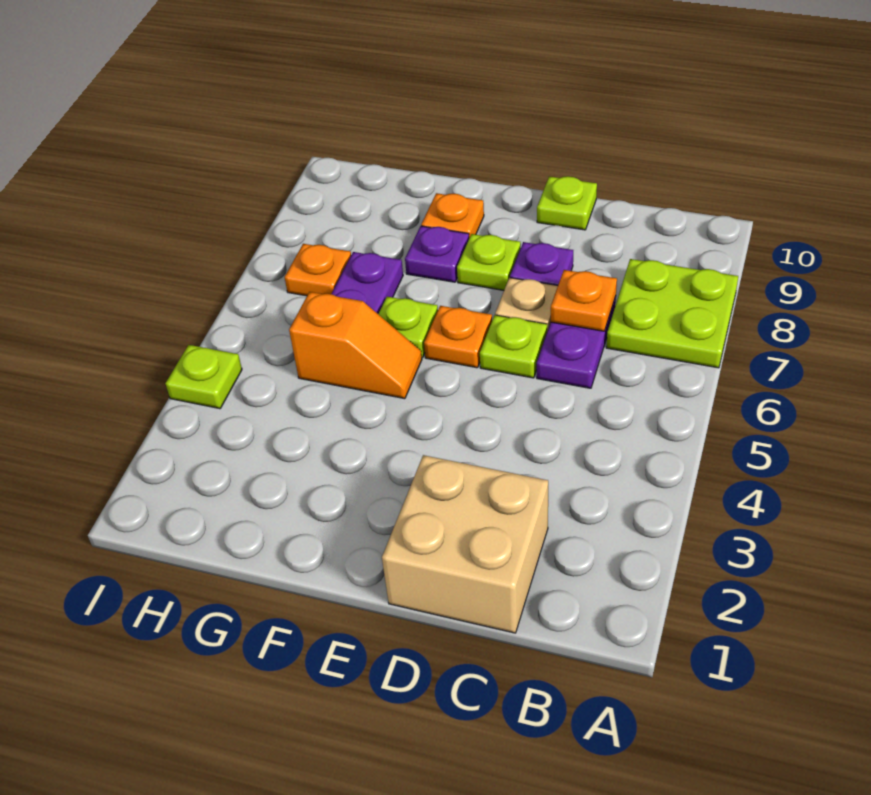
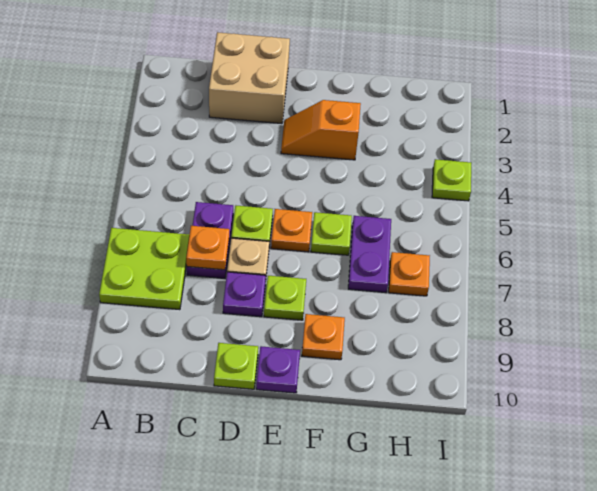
orange 1x2 slope [289,292,422,399] -> orange 1x2 slope moved to [281,100,361,160]
purple 1x1 plate [405,226,469,282] -> purple 1x1 plate moved to [256,346,300,393]

